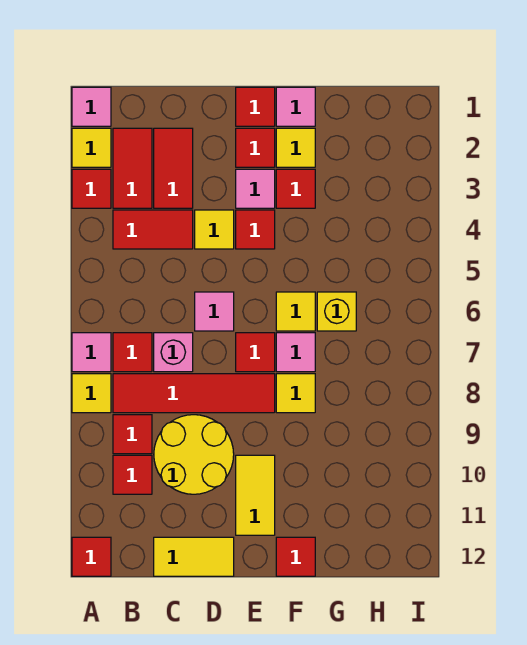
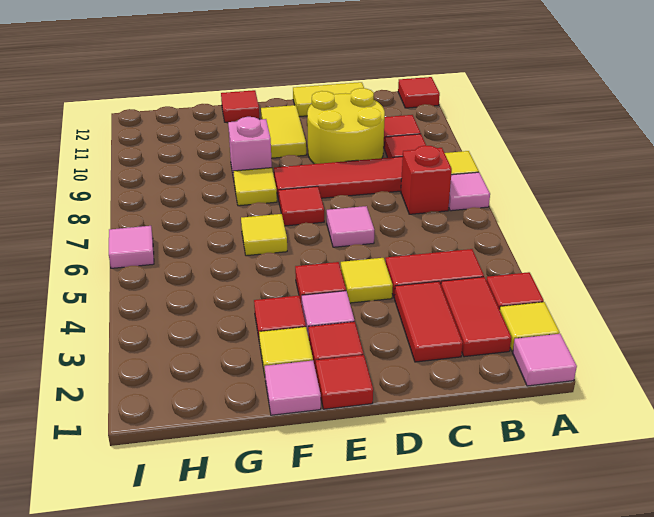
red 1x1 tile [113,333,152,372] -> red 1x1 brick [401,145,452,214]
pink 1x1 brick [154,333,193,372] -> pink 1x1 brick moved to [228,117,272,179]
pink 1x1 tile [276,333,315,372] -> pink 1x1 tile moved to [109,226,154,268]
yellow 1x1 brick [317,292,356,331] -> none

